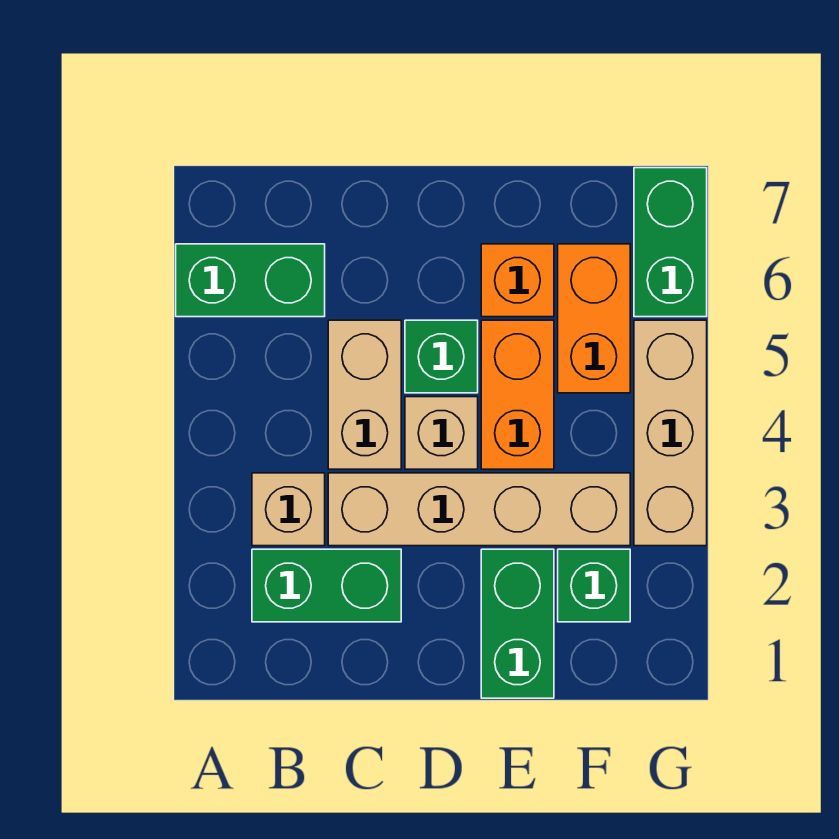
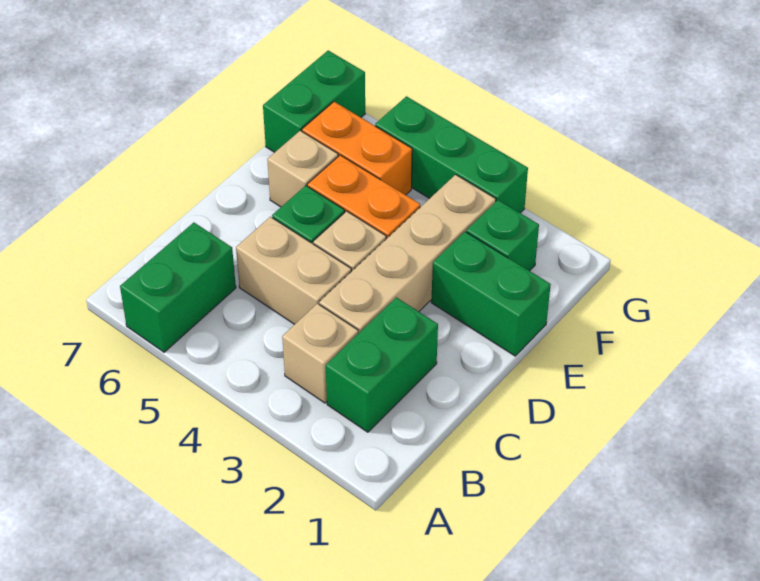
orange 1x1 brick [481,244,554,317] -> tan 1x1 brick [267,131,338,207]
tan 1x3 brick [634,320,707,546] -> green 1x3 brick [375,96,528,213]
green 1x2 brick [634,168,707,317] -> green 1x2 brick turned to [263,51,365,152]

